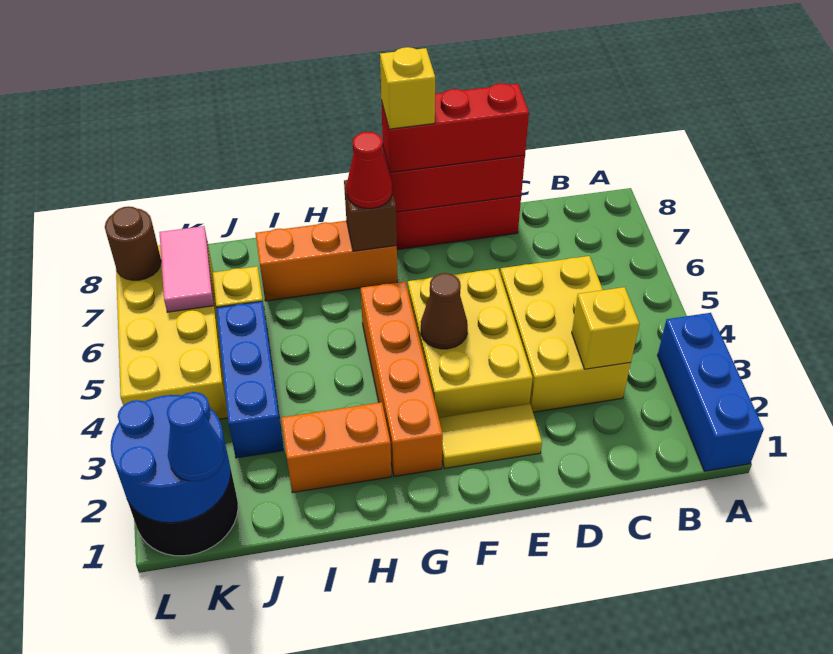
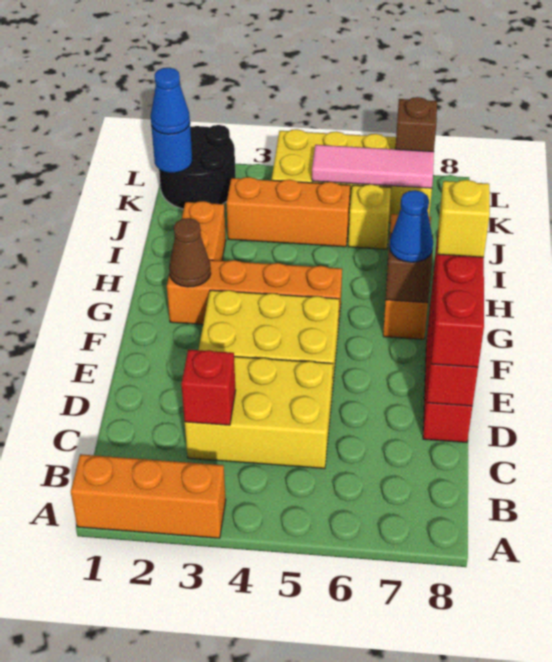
blue 1x3 brick [657,313,764,471] -> orange 1x3 brick [71,454,226,538]
yellow 1x1 brick [572,287,639,369] -> red 1x1 brick [181,350,236,425]
yellow 1x2 tile [439,404,542,469] -> none
brown 1x1 cone [421,273,468,349] -> brown 1x1 cone moved to [169,218,211,287]
red 1x1 cone [347,132,392,208] -> blue 1x1 cone [389,190,433,262]
blue 1x3 brick [216,301,284,458] -> orange 1x3 brick [226,177,350,247]
blue 2x2 round brick [111,392,231,523] -> blue 1x1 round brick [151,124,192,173]
pink 1x2 tile [159,226,214,312] -> pink 1x3 tile [312,145,434,188]
brown 1x1 round brick [105,207,161,280] -> brown 1x1 brick [395,97,437,151]

